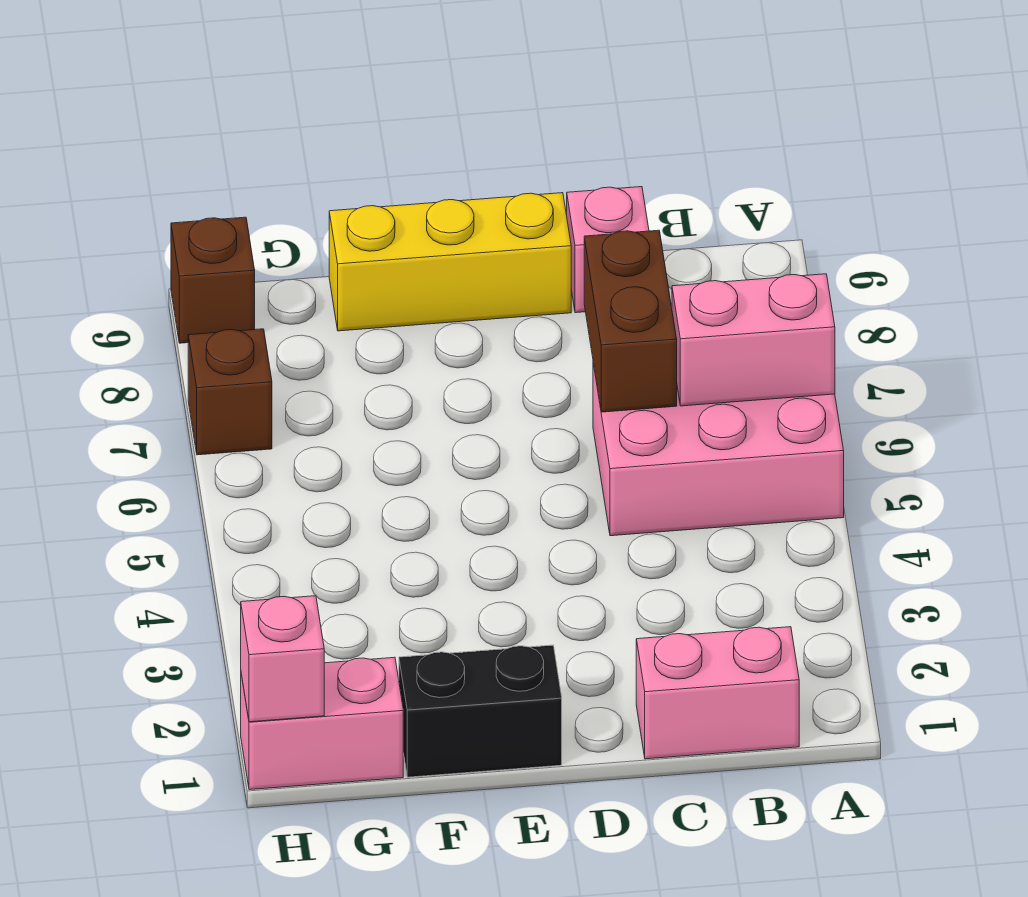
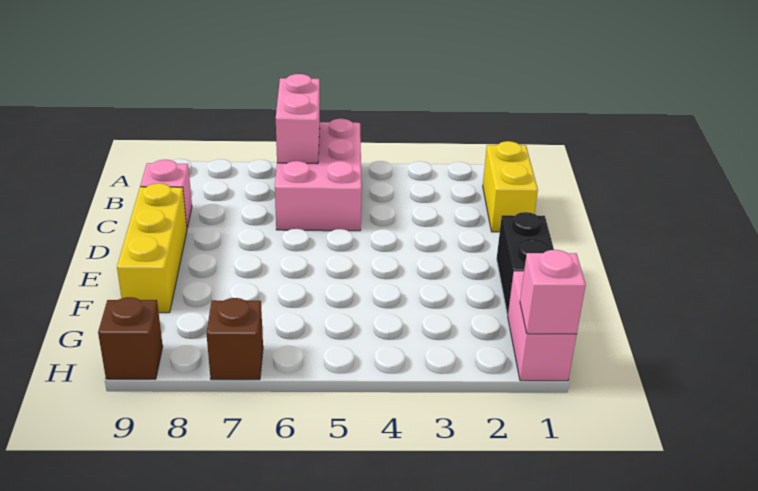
pink 1x2 brick [636,627,799,759] -> yellow 1x2 brick [483,141,538,232]
brown 1x2 brick [584,230,677,412] -> none

